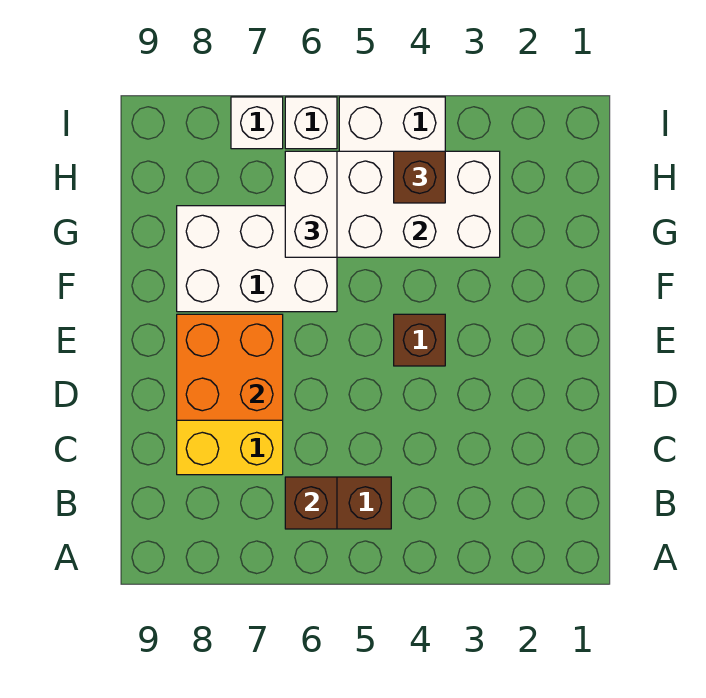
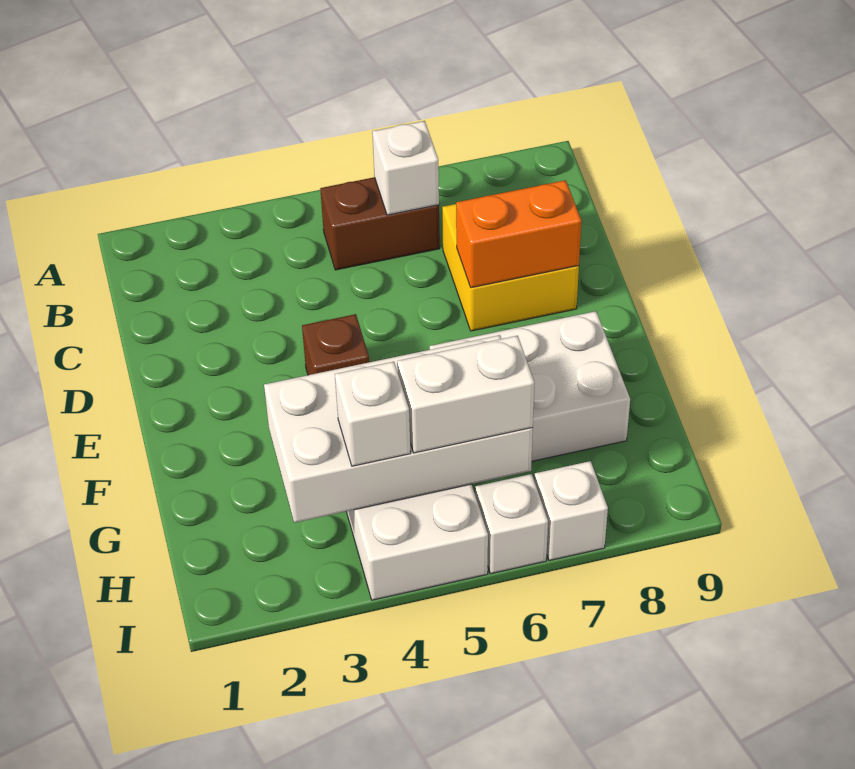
brown 1x1 brick [285,477,337,529] -> white 1x1 brick [372,121,439,215]
orange 2x2 brick [177,314,283,420] -> orange 1x2 brick [456,180,582,288]
white 1x2 brick [285,151,337,257] -> white 1x2 brick turned to [397,336,534,453]
brown 1x1 brick [394,151,445,203] -> white 1x1 brick [335,362,411,466]

